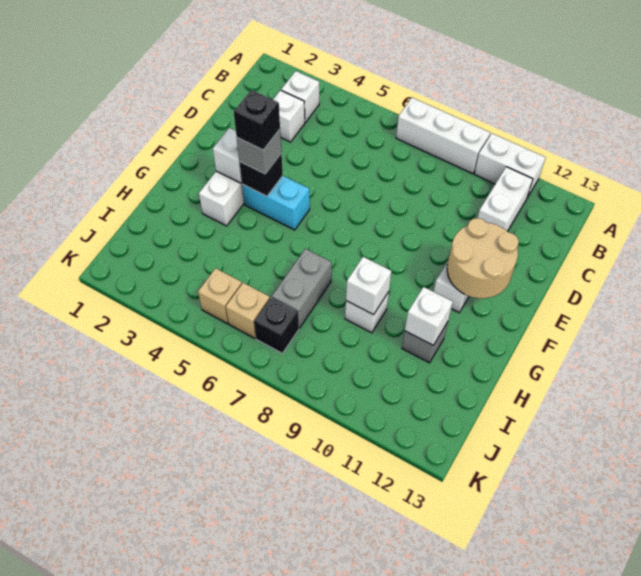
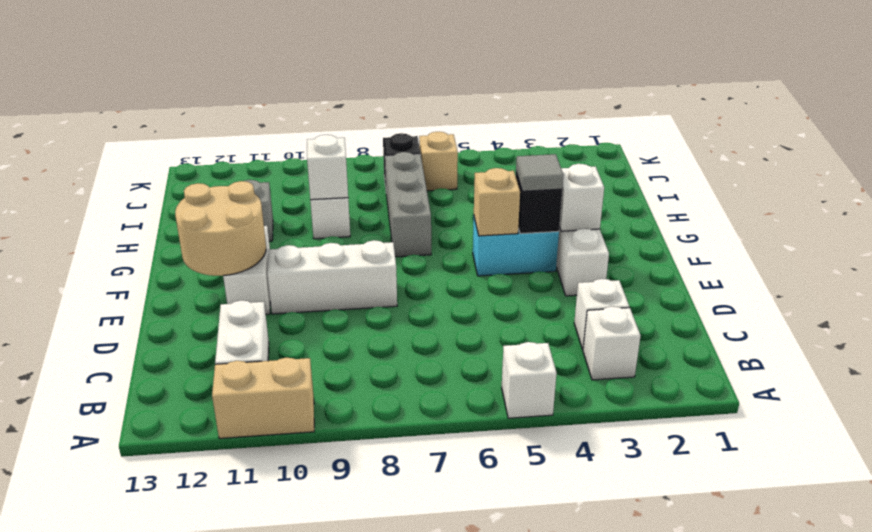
white 1x3 brick [396,98,490,174] -> white 1x3 brick moved to [267,240,397,314]
white 1x2 brick [474,133,546,198] -> tan 1x2 brick [212,358,314,438]
grey 1x1 brick [237,129,282,174] -> grey 1x1 tile [516,154,564,191]
black 1x1 brick [234,90,280,150] -> none
grey 1x2 brick [272,249,332,328] -> grey 1x3 brick [385,152,431,257]
white 1x1 brick [405,287,453,345] -> white 1x1 brick moved to [502,342,557,418]
tan 1x1 brick [198,268,242,323] -> tan 1x1 brick moved to [474,168,520,236]

